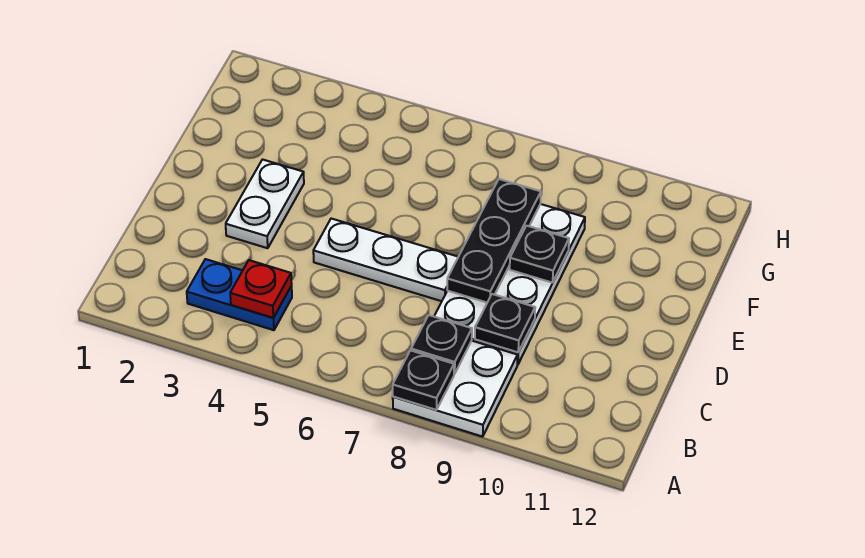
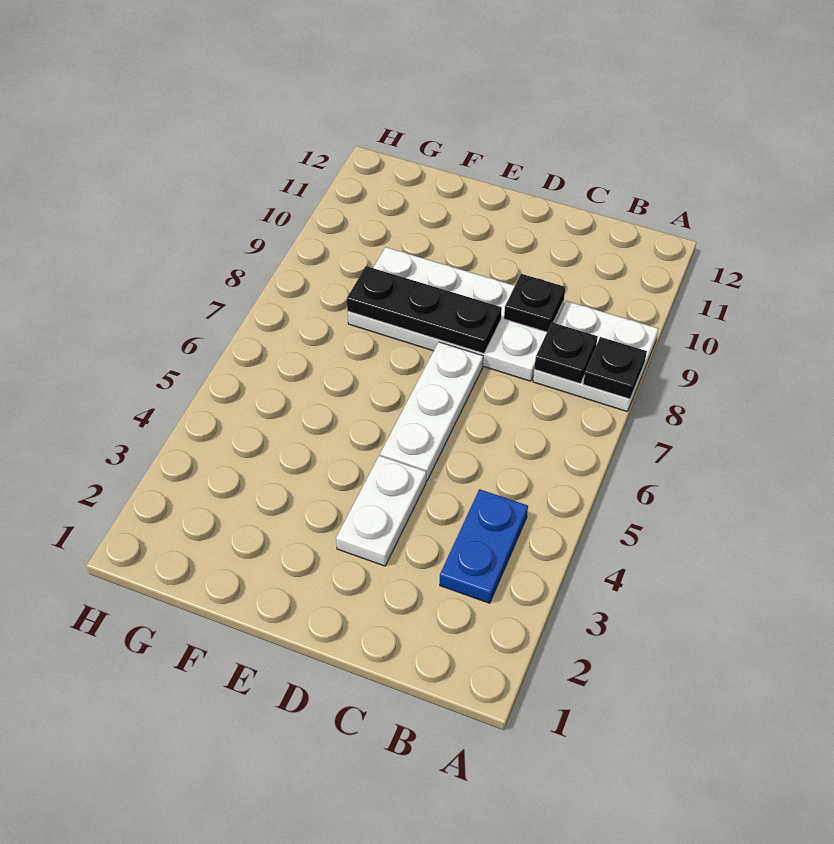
red 1x1 plate [230,260,292,318] -> none
white 1x2 plate [226,160,304,248] -> white 1x2 plate turned to [336,456,426,566]
black 1x1 plate [510,226,569,283] -> none

